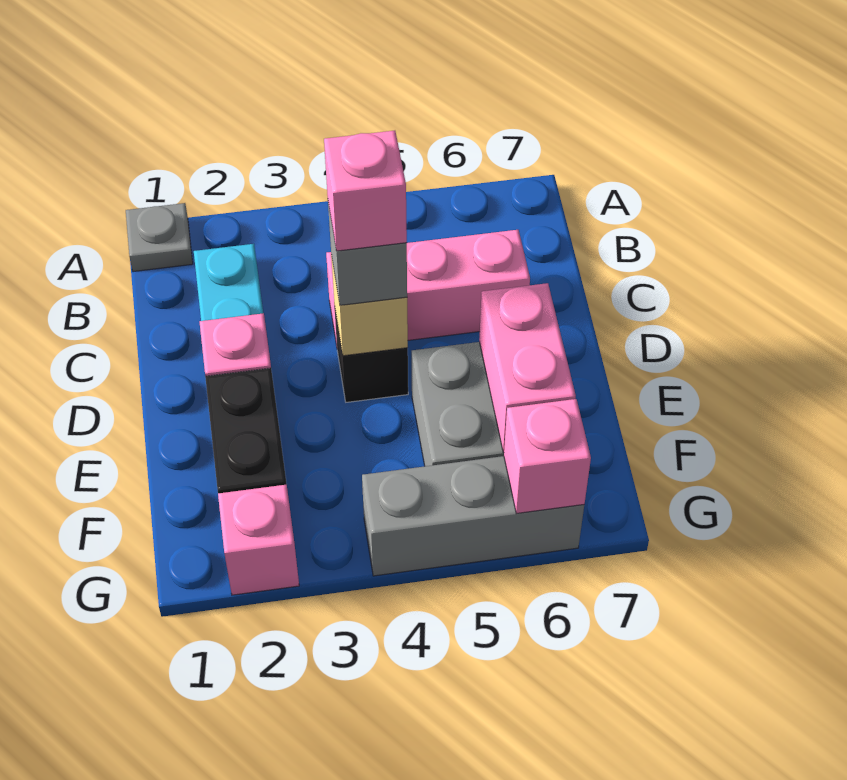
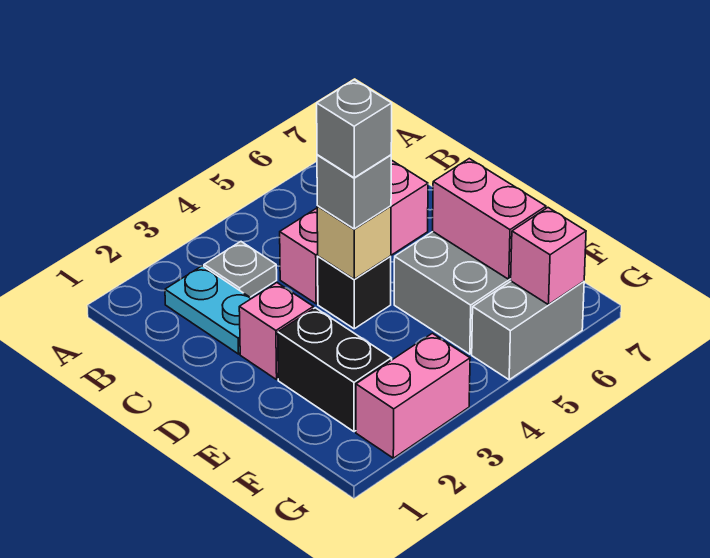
grey 1x1 plate [126,203,193,272] -> grey 1x1 plate moved to [204,242,277,297]
pink 1x1 brick [324,131,407,251] -> grey 1x1 brick [317,80,392,178]
pink 1x1 brick [218,485,299,595] -> pink 1x2 brick [356,333,470,458]
grey 1x3 brick [362,456,584,576] -> grey 1x2 brick [472,281,584,380]

